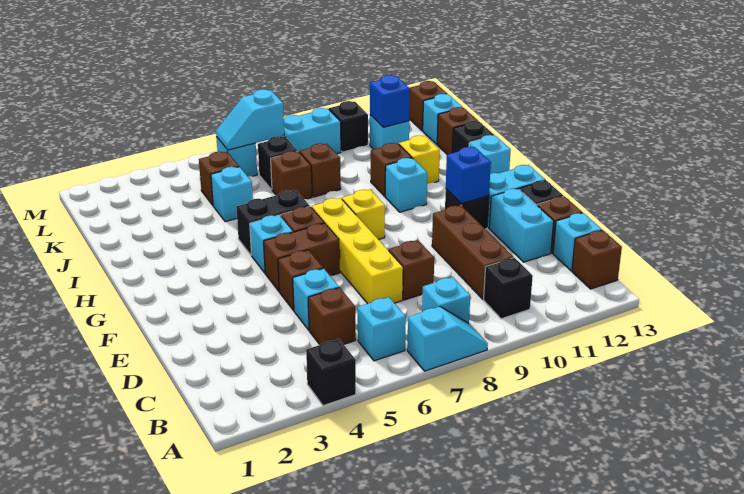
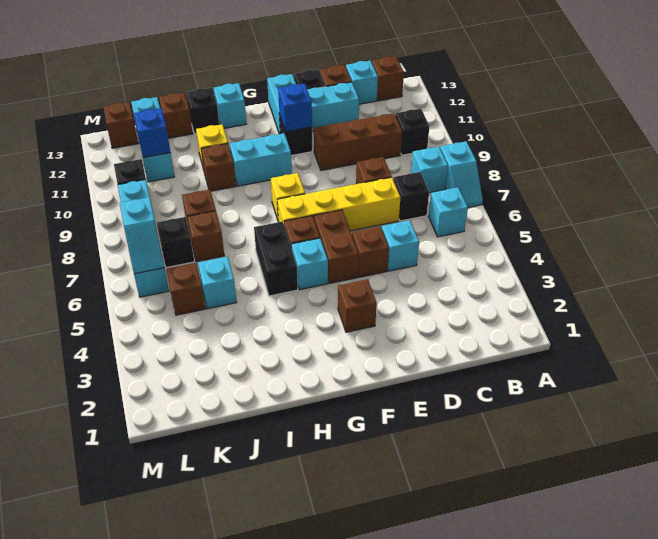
black 1x1 brick [306,339,356,406] -> black 1x1 brick moved to [393,172,429,221]
cyan 1x2 slope [407,307,488,371] -> cyan 1x2 slope turned to [440,141,483,207]
brown 1x1 brick [308,288,356,345] -> brown 1x1 brick moved to [338,279,377,332]
cyan 1x1 brick [385,158,427,212] -> cyan 1x2 brick [230,133,292,186]

